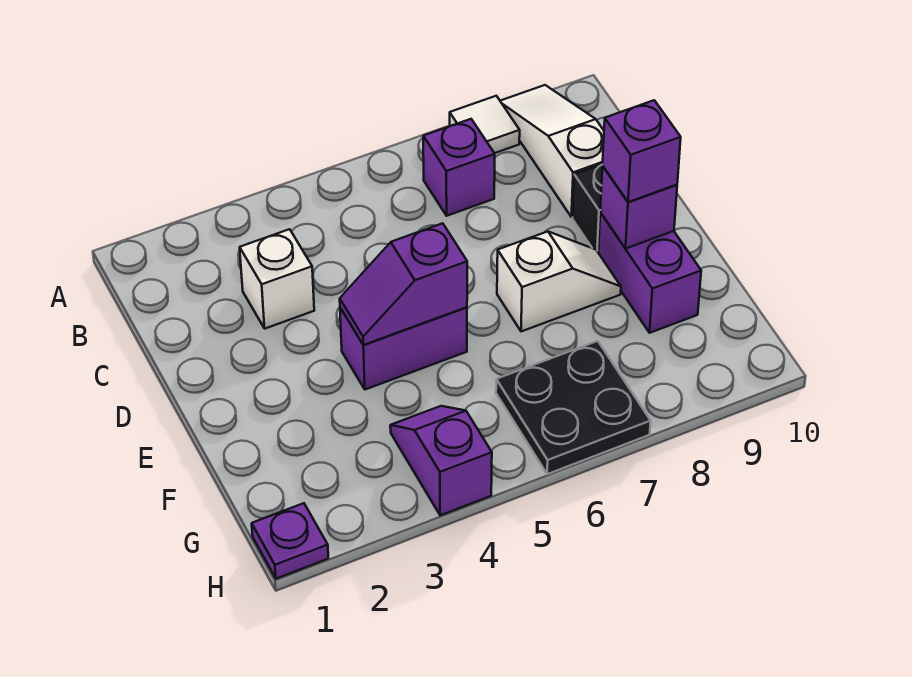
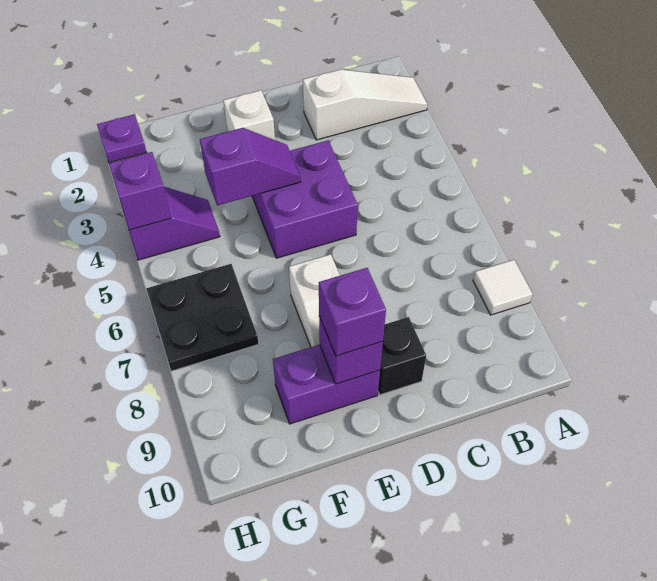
white 1x3 slope [500,85,604,217] -> white 1x3 slope moved to [303,70,428,140]
purple 1x1 brick [423,119,495,216] -> purple 1x1 brick moved to [109,152,171,230]
white 1x1 brick [240,229,314,329] -> white 1x1 brick moved to [223,90,275,140]
purple 1x2 brick [340,307,467,390] -> purple 2x2 brick [252,141,358,258]
purple 1x2 slope [340,223,467,345] -> purple 1x2 slope turned to [200,128,301,205]

